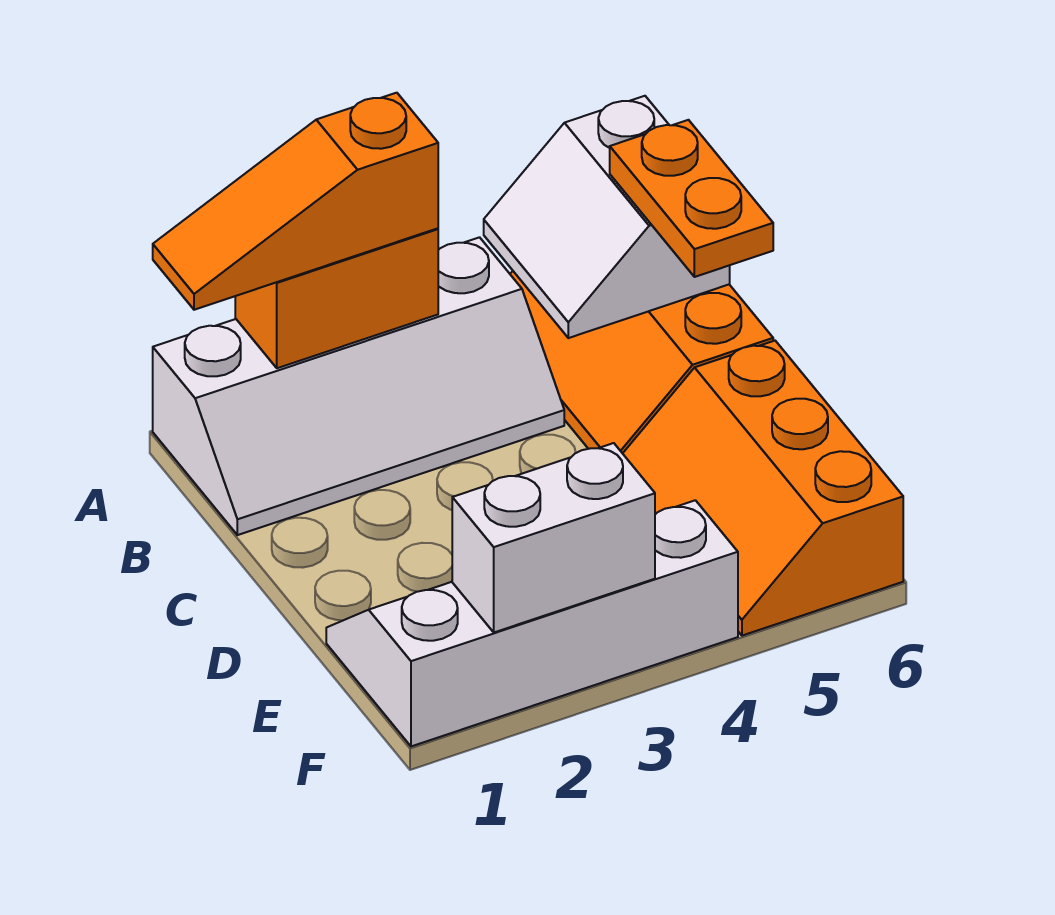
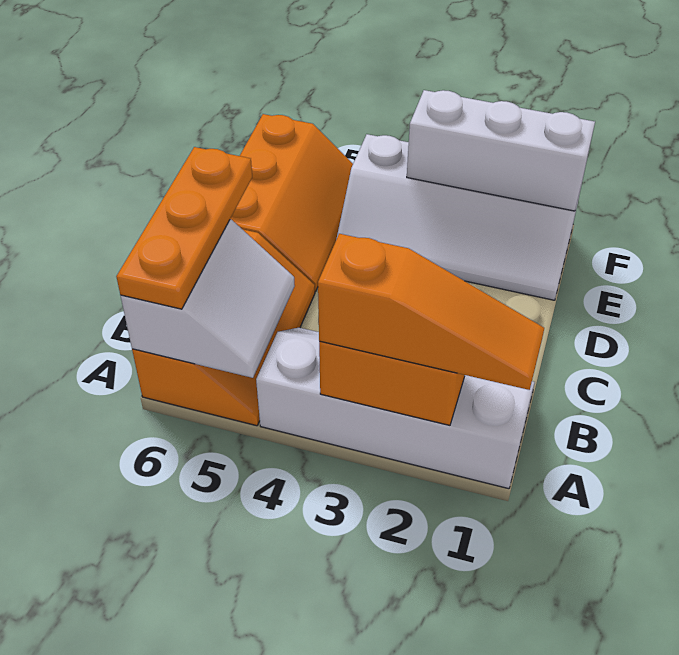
orange 1x2 plate [610,120,773,277] -> orange 1x3 plate [116,147,252,309]
white 1x2 brick [452,443,655,632] -> white 1x3 brick [407,90,595,211]

